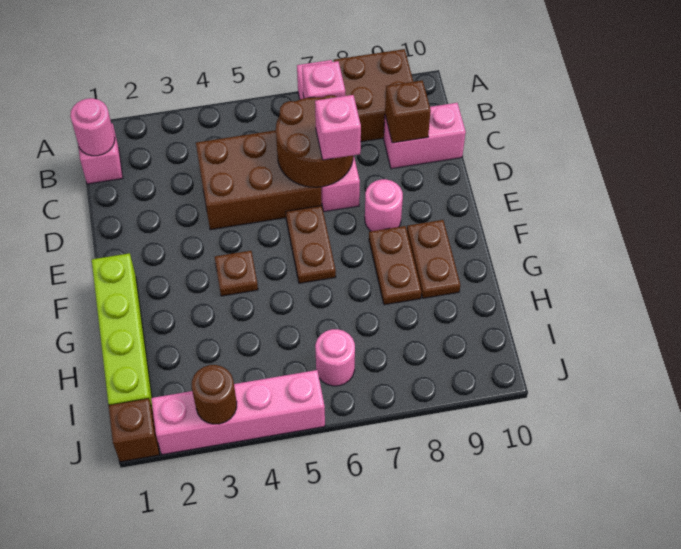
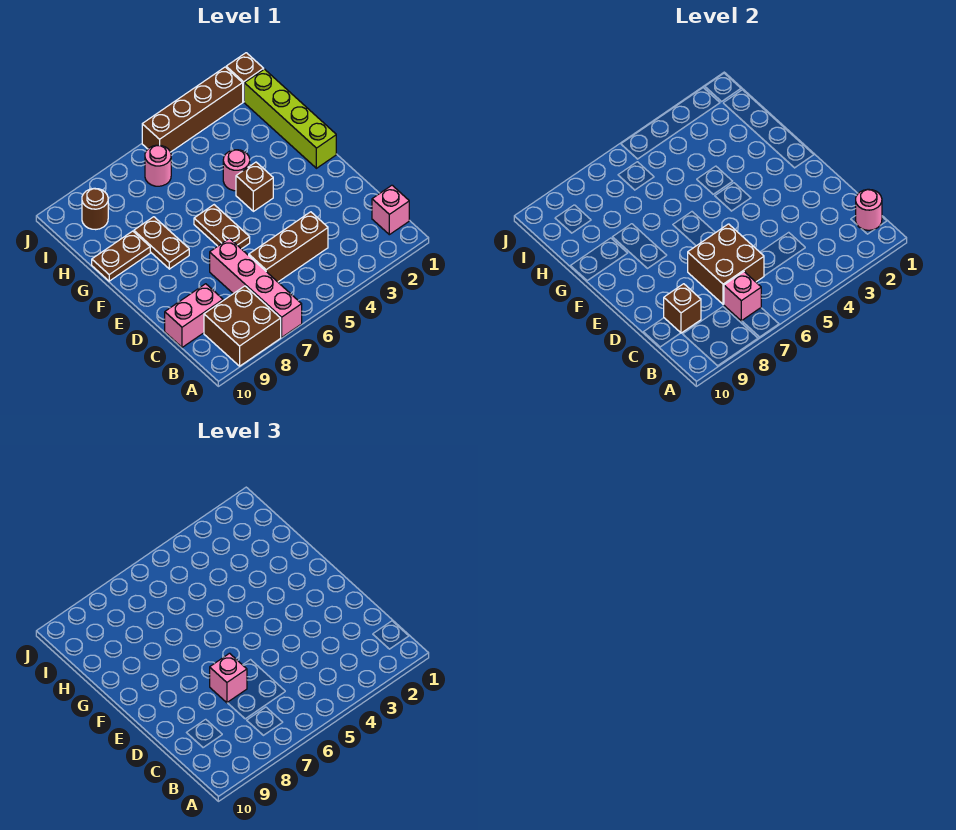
brown 2x3 brick [196,130,322,230] -> brown 1x3 brick [249,212,328,282]
brown 2x2 round brick [276,95,353,187] -> brown 2x2 brick [688,224,764,304]
pink 1x1 round brick [365,179,403,231] -> pink 1x1 round brick moved to [223,150,250,191]
brown 1x1 plate [215,251,258,296] -> brown 1x1 brick [236,162,273,211]
brown 1x2 plate [407,220,460,298] -> brown 1x2 plate turned to [92,231,150,281]
pink 1x4 brick [151,370,325,455] -> brown 1x4 brick [142,67,243,152]
brown 1x1 round brick [192,365,237,424] -> brown 1x1 round brick moved to [82,188,108,230]

